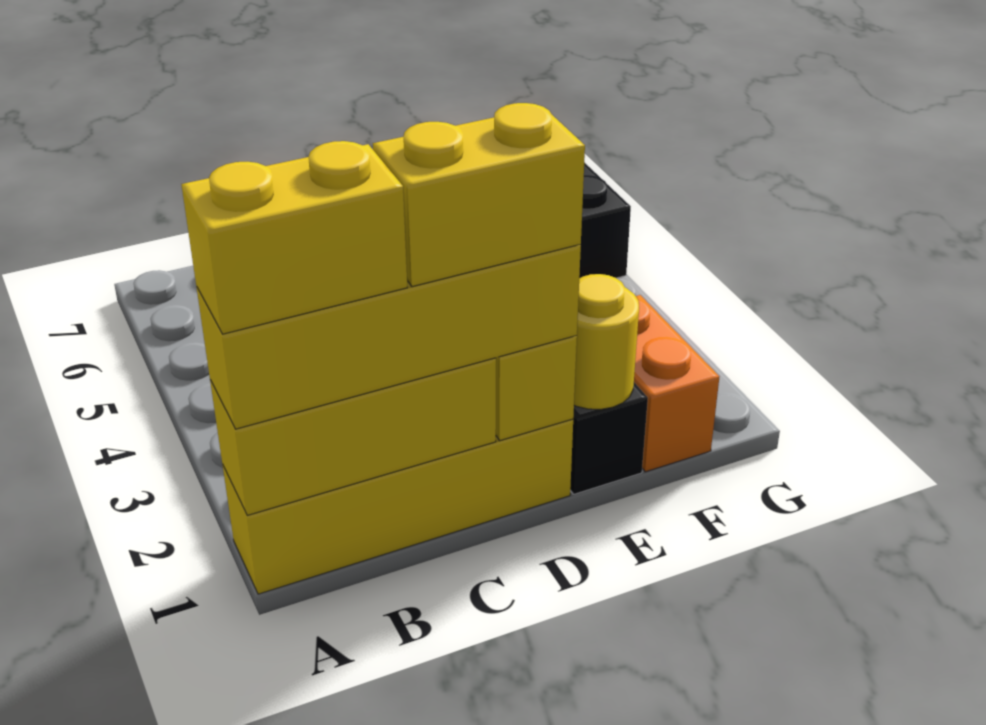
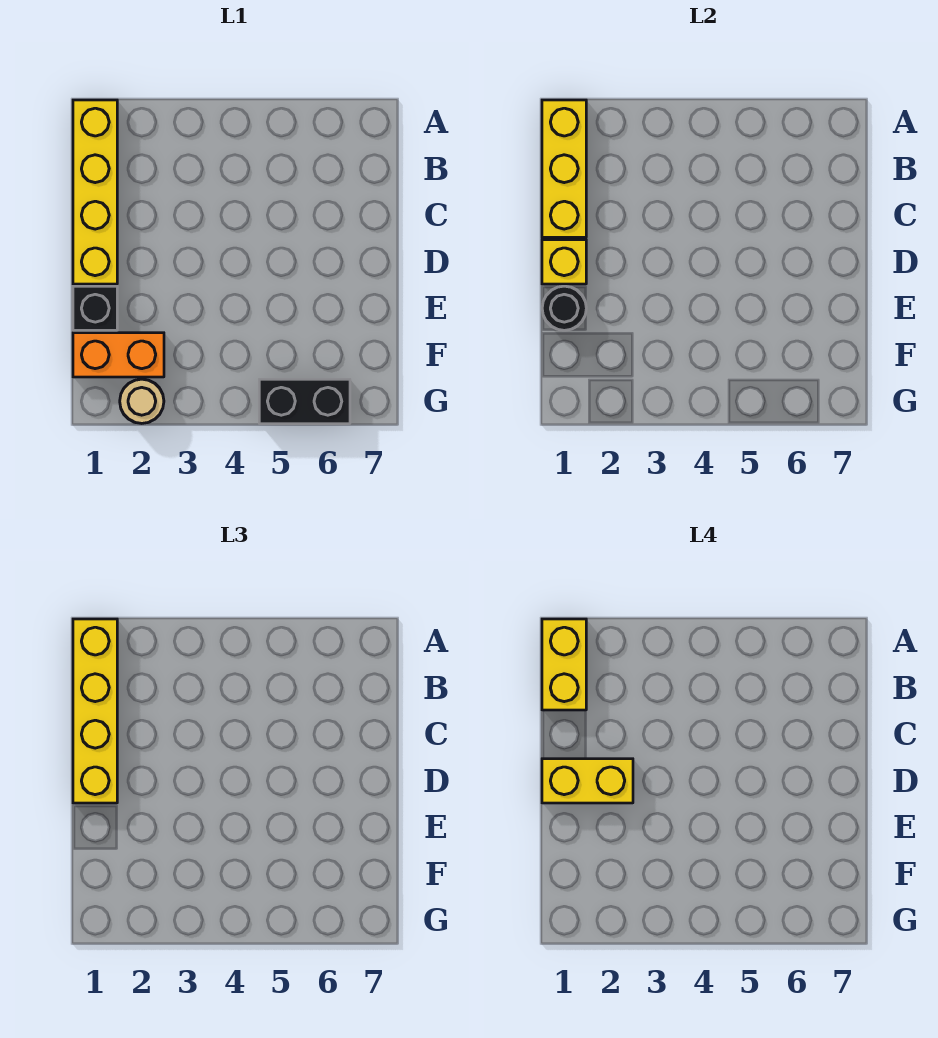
yellow 1x2 brick [373,103,585,287] -> yellow 1x2 brick turned to [542,759,633,803]
yellow 1x1 round brick [574,274,639,409] -> black 1x1 round brick [542,286,586,330]
none -> tan 1x1 round brick [120,379,164,423]

